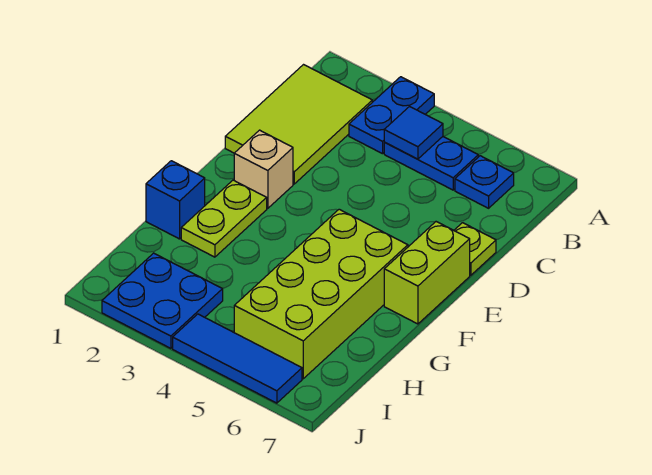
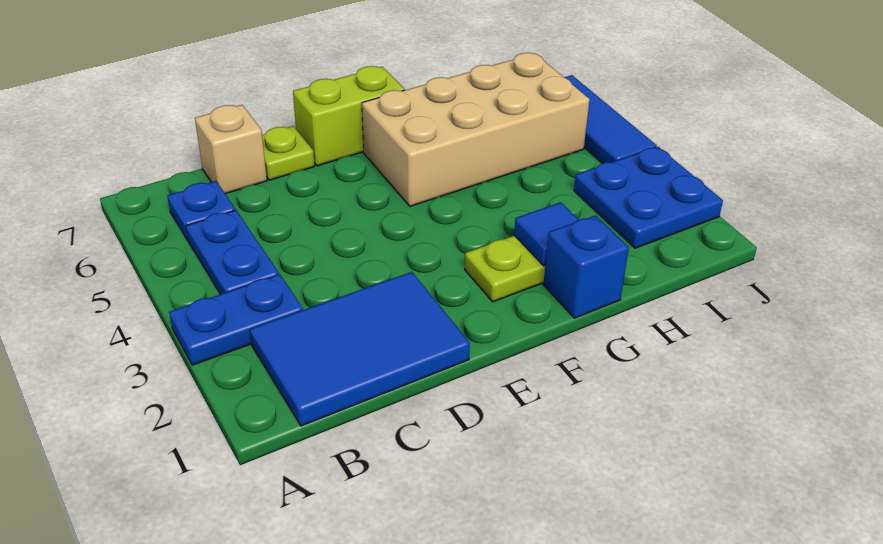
lime 2x3 tile [225,65,372,184] -> blue 2x3 tile [250,272,470,426]
blue 1x1 tile [384,107,443,159] -> blue 1x1 tile moved to [514,202,579,266]
tan 1x1 brick [234,130,293,208] -> tan 1x1 brick moved to [195,105,267,194]
lime 2x4 brick [234,209,408,379] -> tan 2x4 brick [362,53,590,206]

